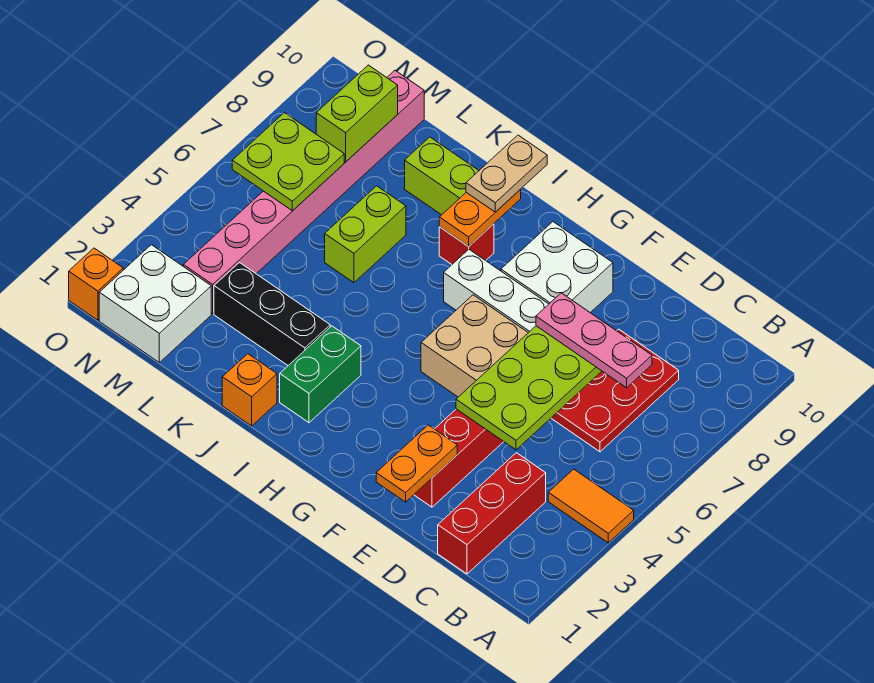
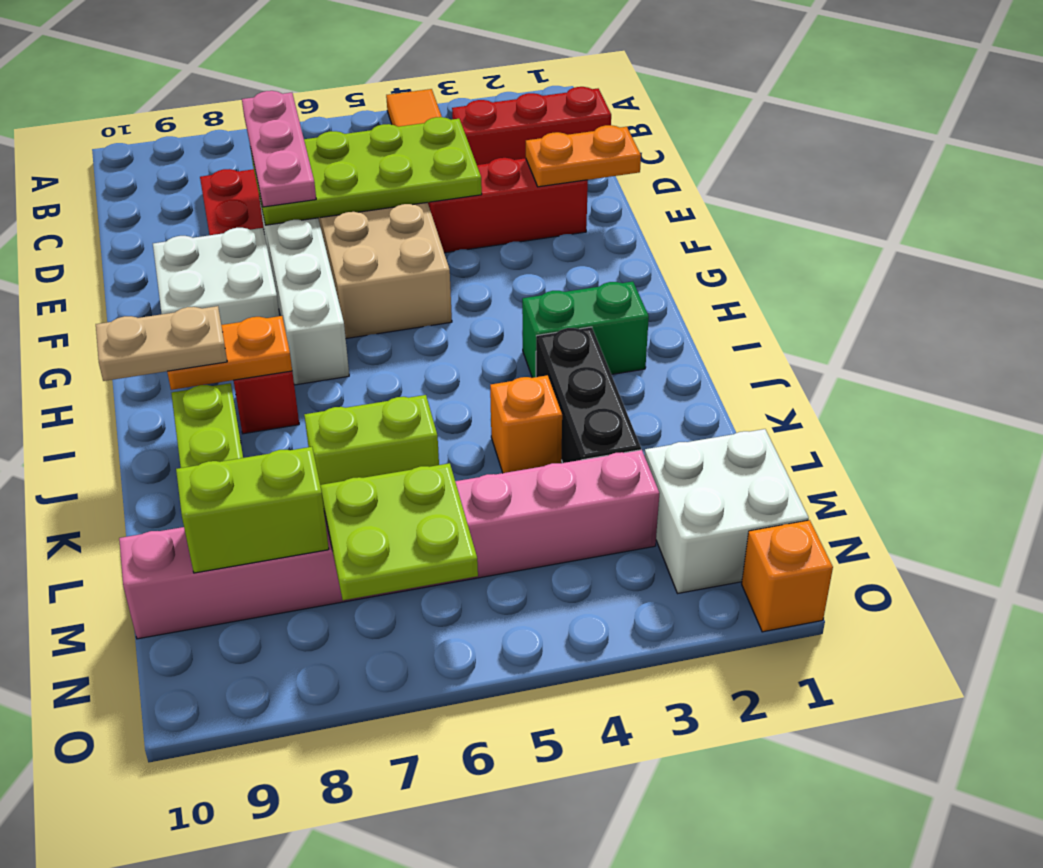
orange 1x1 brick [222,354,277,426] -> orange 1x1 brick moved to [490,375,562,473]

